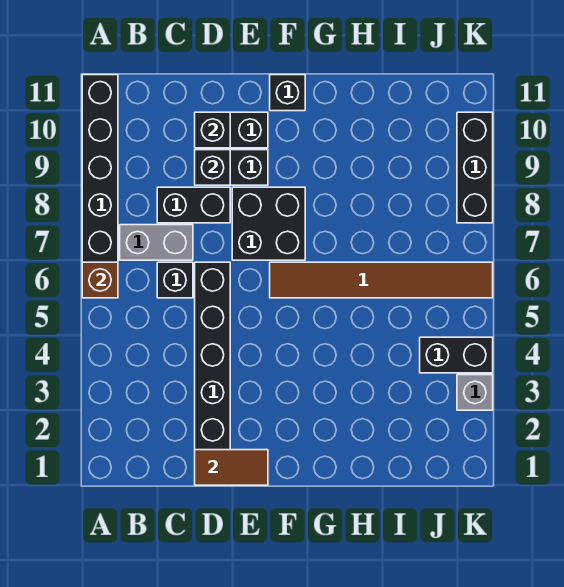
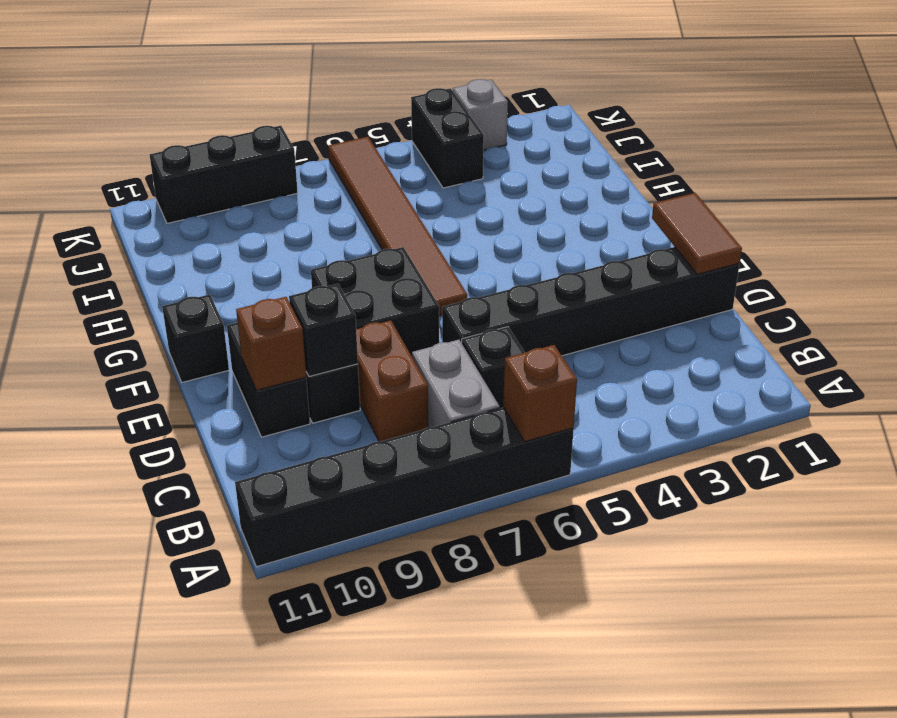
black 1x2 brick [157,187,230,223] -> brown 1x2 brick [356,320,428,441]
black 1x1 brick [195,112,230,148] -> brown 1x1 brick [236,297,306,390]

